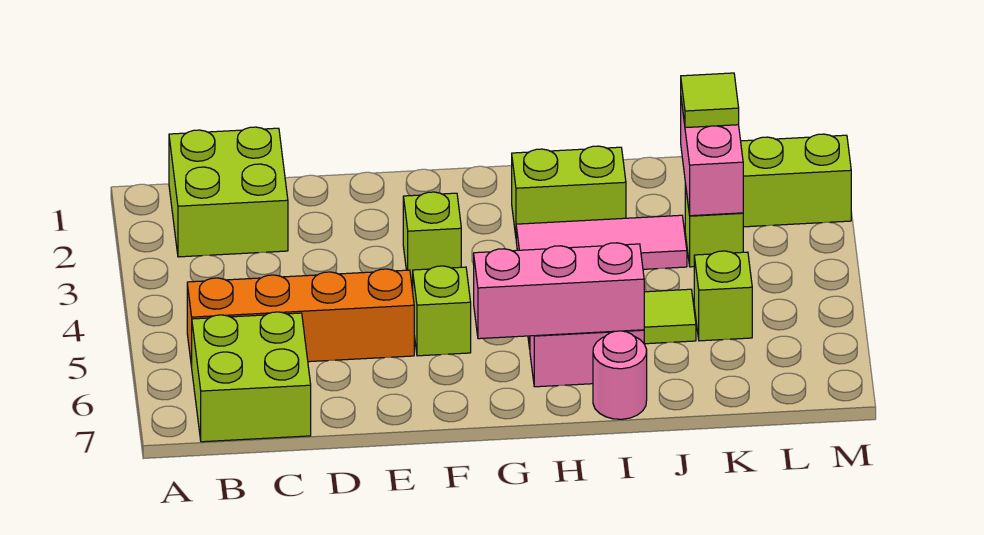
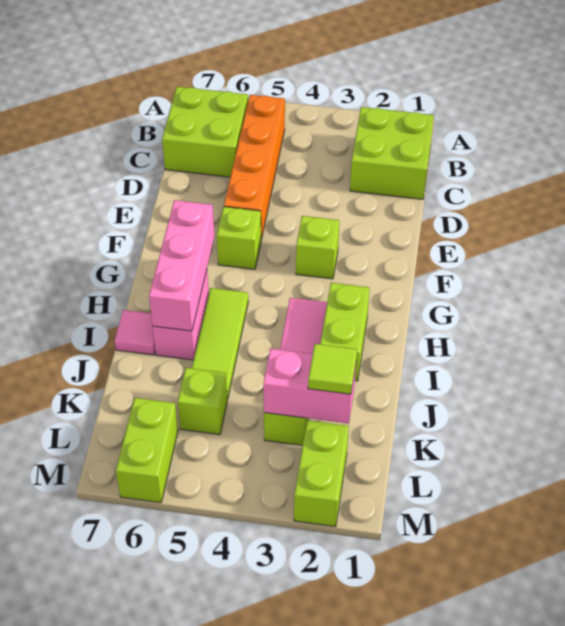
pink 1x1 round brick [593,331,647,419] -> pink 1x1 tile [115,310,155,355]
none -> lime 1x2 brick [116,398,178,503]

